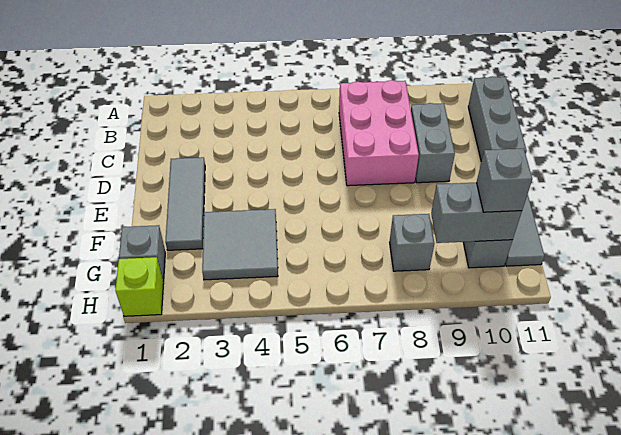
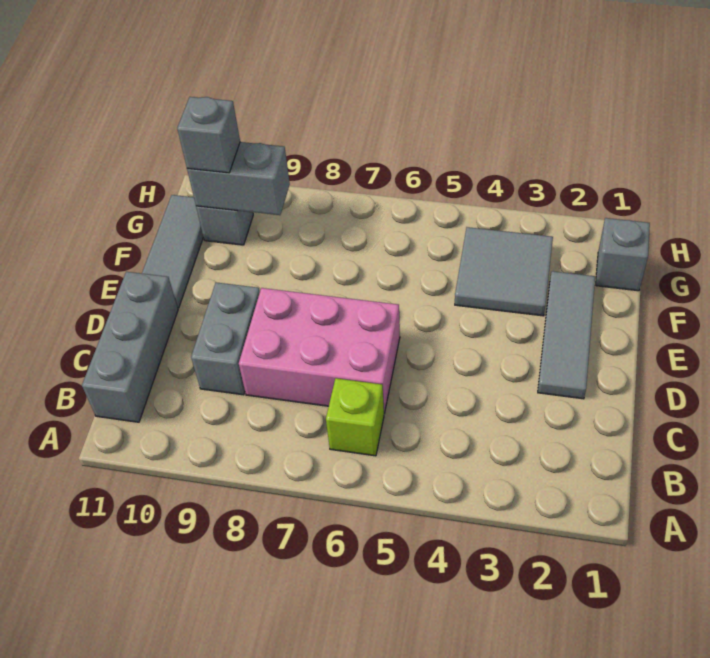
pink 2x3 brick [339,80,419,186] -> pink 2x3 brick turned to [239,288,400,414]
grey 1x1 brick [390,214,434,271] -> none
lime 1x1 brick [115,257,164,316] -> lime 1x1 brick moved to [326,378,384,456]

